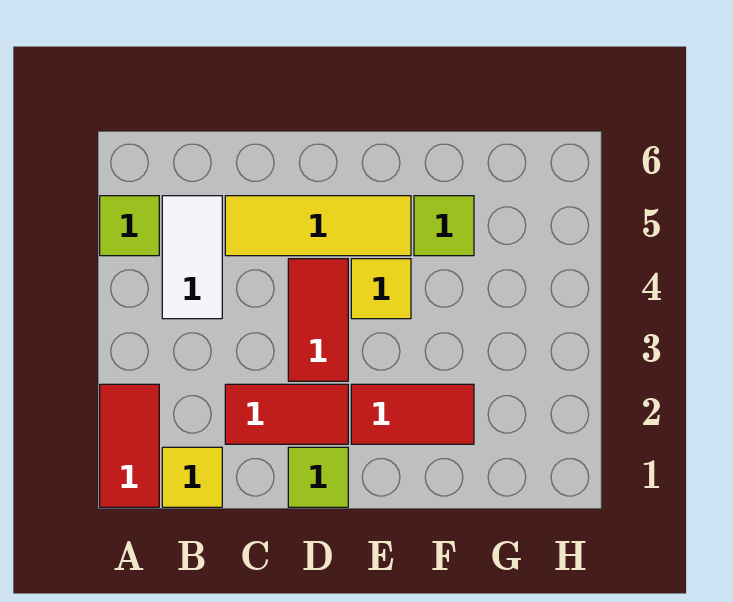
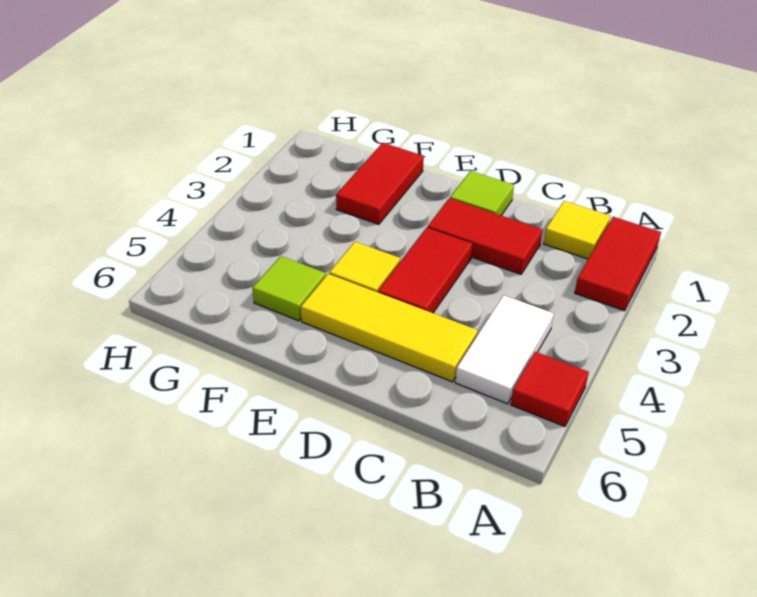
lime 1x1 tile [100,196,159,256] -> red 1x1 tile [511,352,589,427]
red 1x2 tile [351,384,474,444] -> red 1x2 tile turned to [336,143,424,224]

